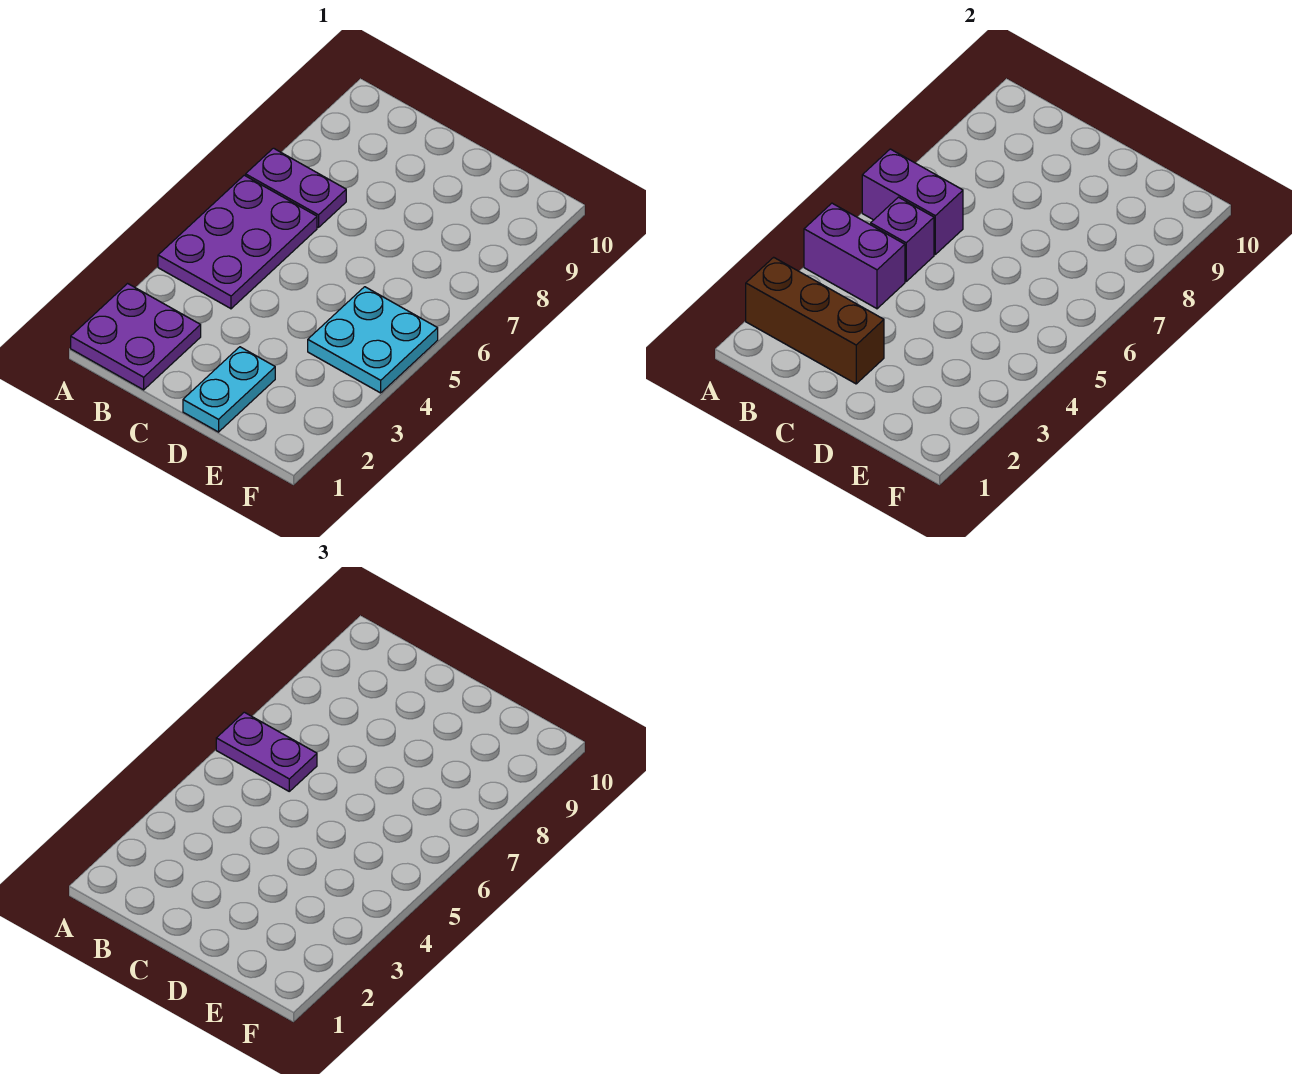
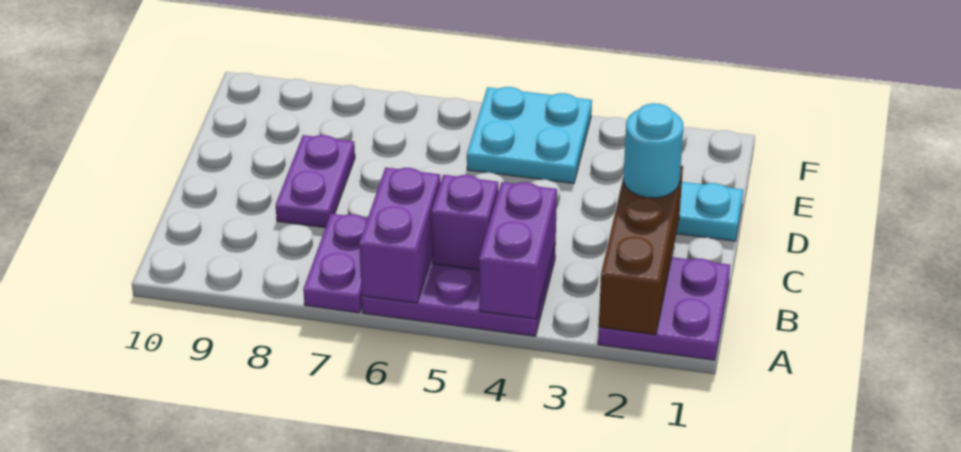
purple 1x2 plate [216,712,317,791] -> purple 1x2 plate moved to [276,135,355,228]
none -> cyan 1x1 round brick [623,103,683,198]

